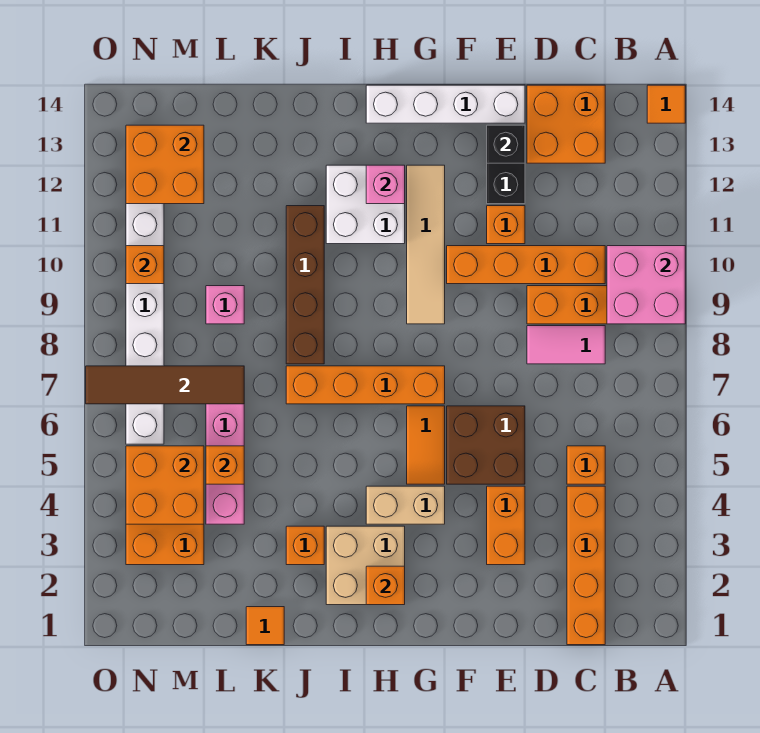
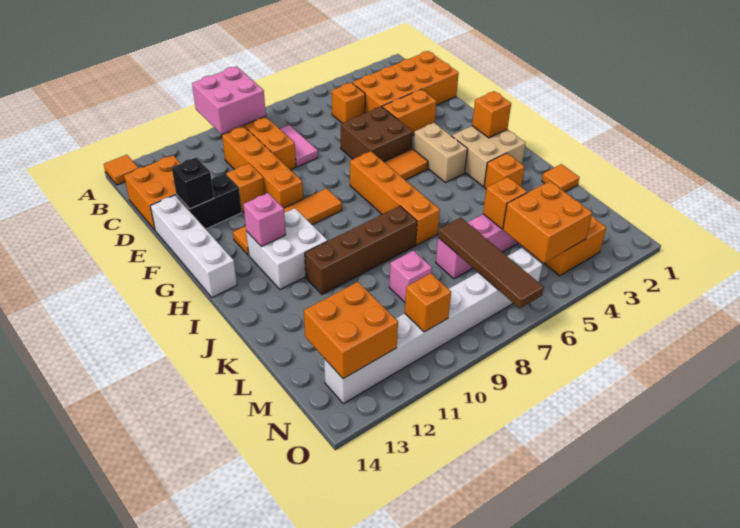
orange 1x4 brick [567,486,605,645] -> orange 2x4 brick [352,51,459,113]
tan 1x4 tile [407,165,445,324] -> orange 1x4 tile [233,188,342,255]

